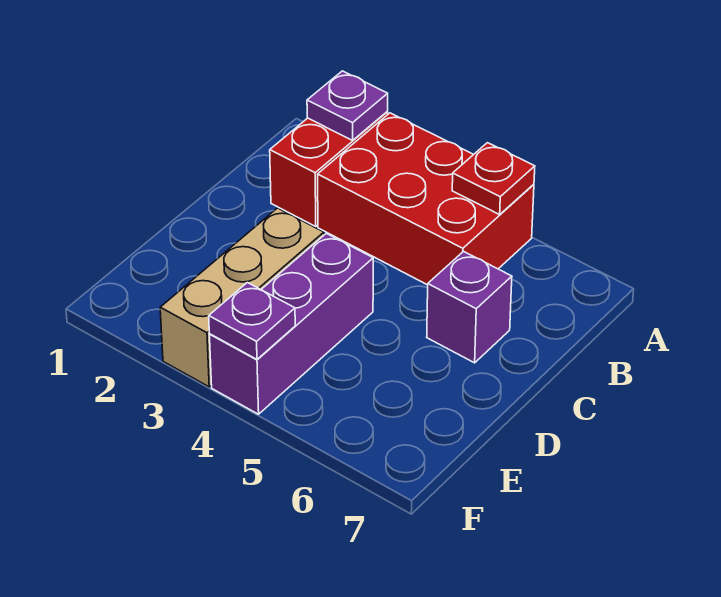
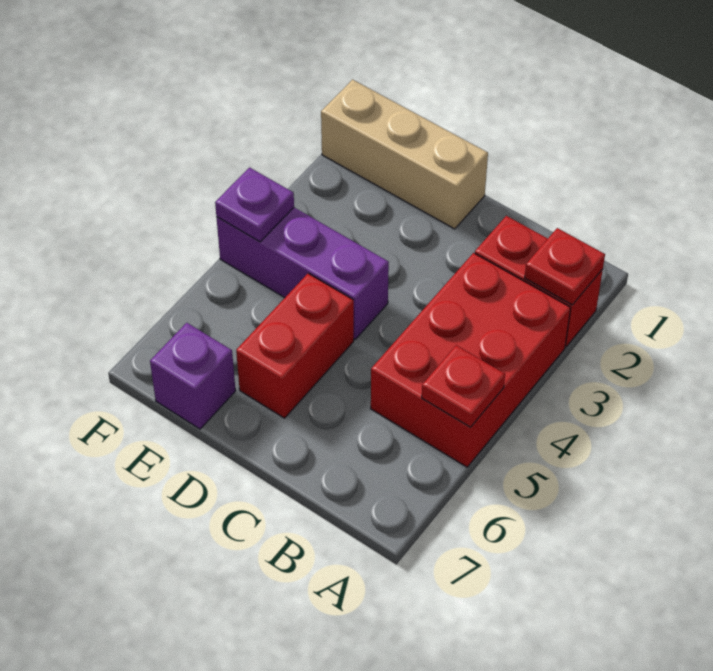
purple 1x1 plate [307,71,388,140] -> red 1x1 plate [525,228,605,305]
purple 1x1 brick [427,251,512,363] -> purple 1x1 brick moved to [150,323,236,429]
tan 1x3 brick [160,208,324,387] -> tan 1x3 brick moved to [321,80,488,229]
none -> red 1x2 brick [236,273,354,418]

